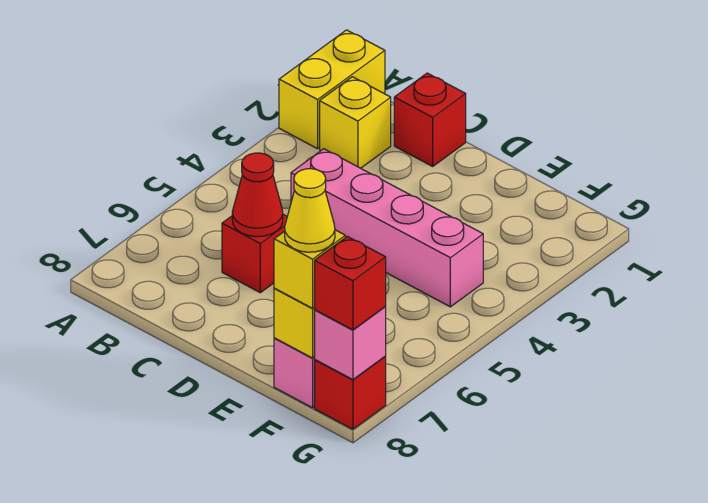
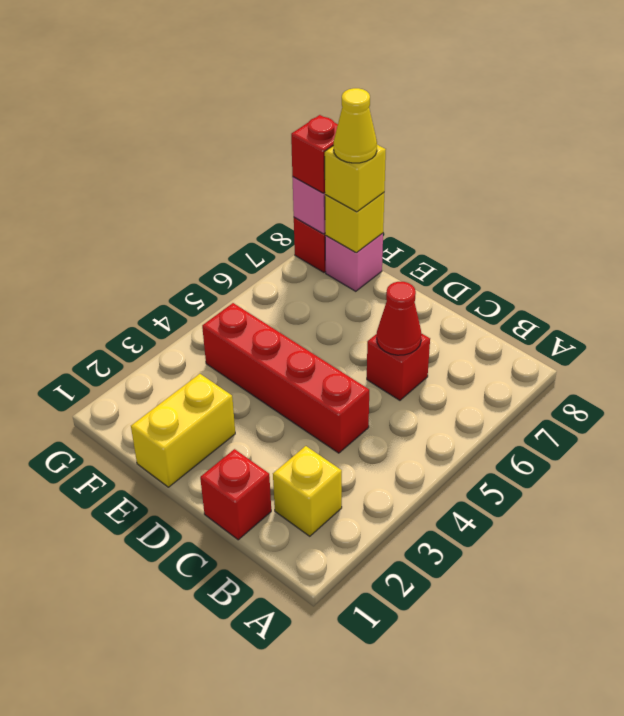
yellow 1x2 brick [279,30,385,149] -> yellow 1x2 brick moved to [131,374,235,487]
pink 1x4 brick [291,149,483,307] -> red 1x4 brick [202,303,369,453]

